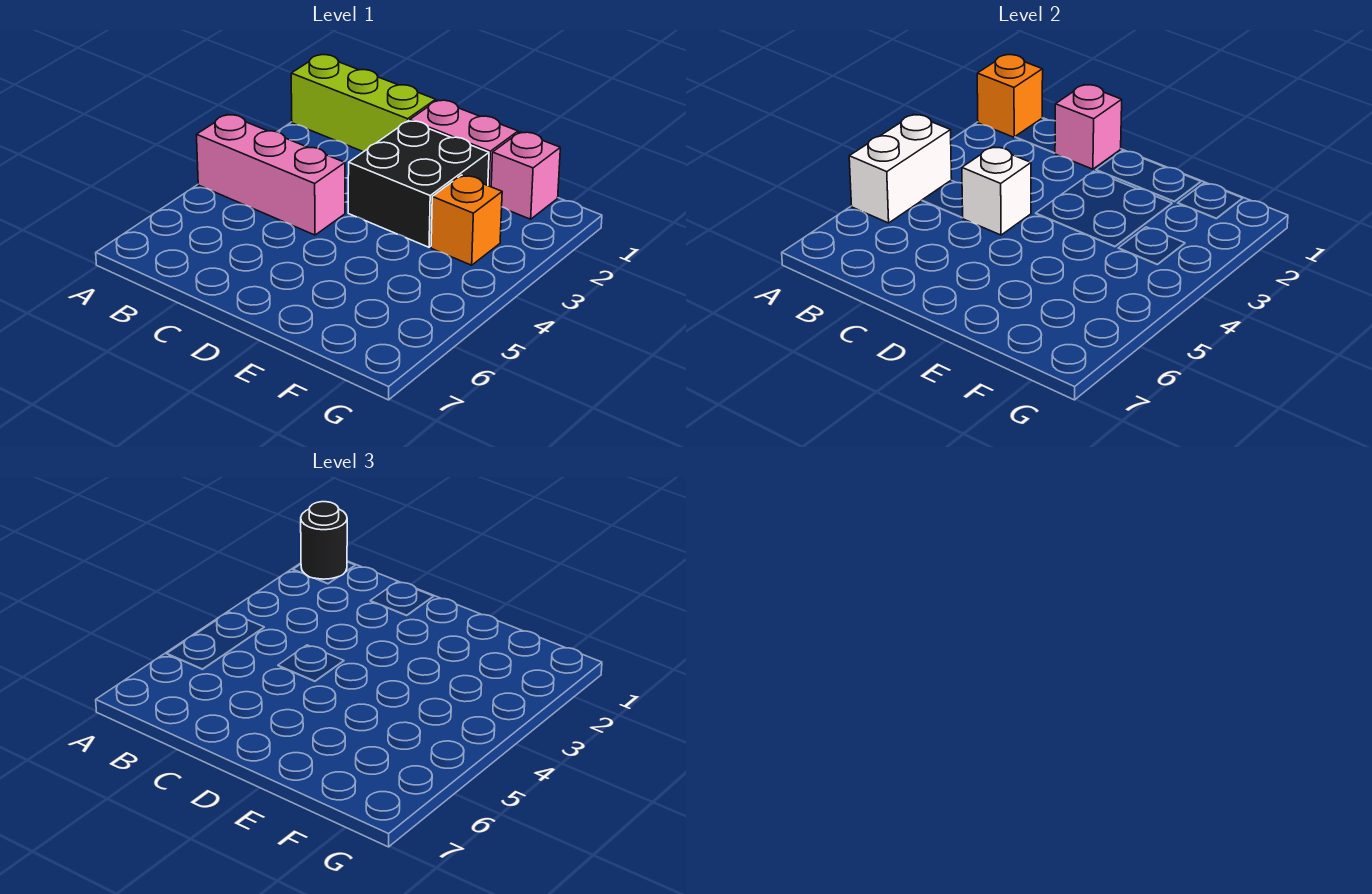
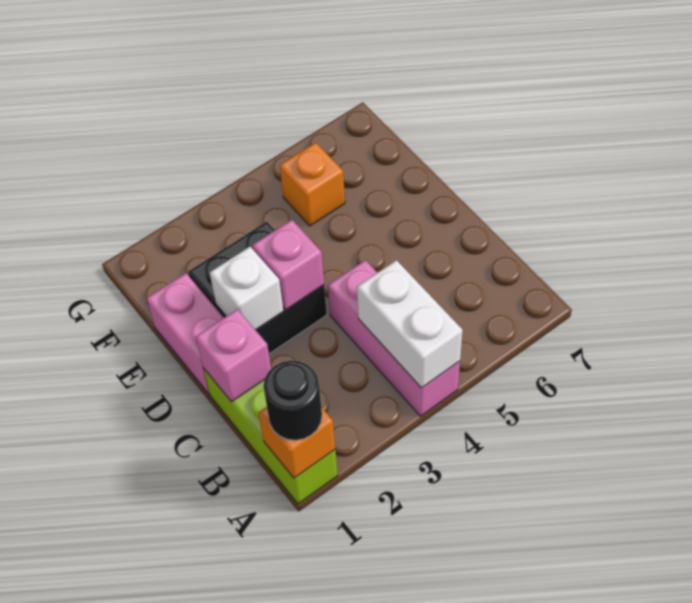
white 1x2 brick [849,114,952,223] -> white 1x2 brick turned to [357,260,463,388]
white 1x1 brick [962,147,1031,235] -> white 1x1 brick moved to [209,247,283,330]
pink 1x1 brick [491,132,560,219] -> pink 1x1 brick moved to [252,220,324,310]
orange 1x1 brick [431,175,502,265] -> orange 1x1 brick moved to [280,143,345,226]

